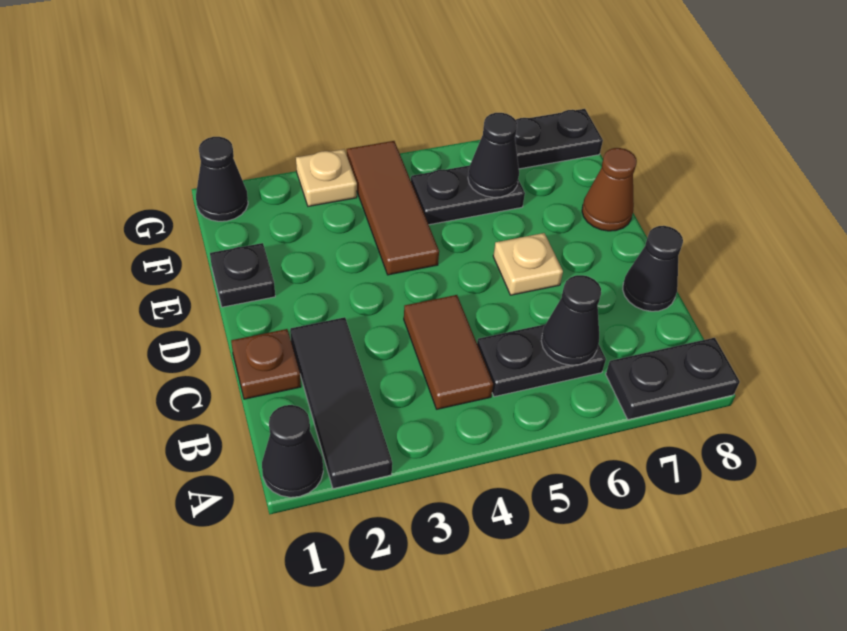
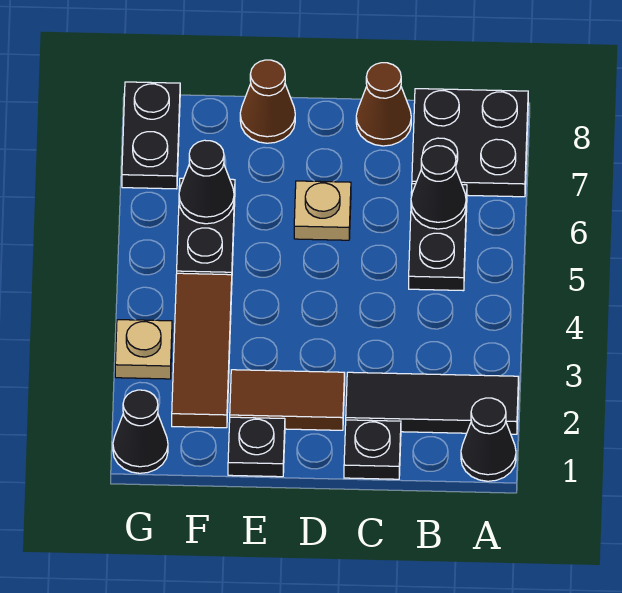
black 1x2 plate [606,338,740,420] -> black 2x2 plate [412,89,528,197]
brown 1x2 tile [404,295,493,409] -> brown 1x2 tile moved to [230,370,345,430]
brown 1x1 plate [231,329,301,399] -> black 1x1 plate [344,420,401,479]
black 1x1 cone [623,226,683,311] -> brown 1x1 cone [356,63,411,146]
brown 1x3 tile [347,141,439,275] -> brown 1x3 tile turned to [172,273,232,428]

